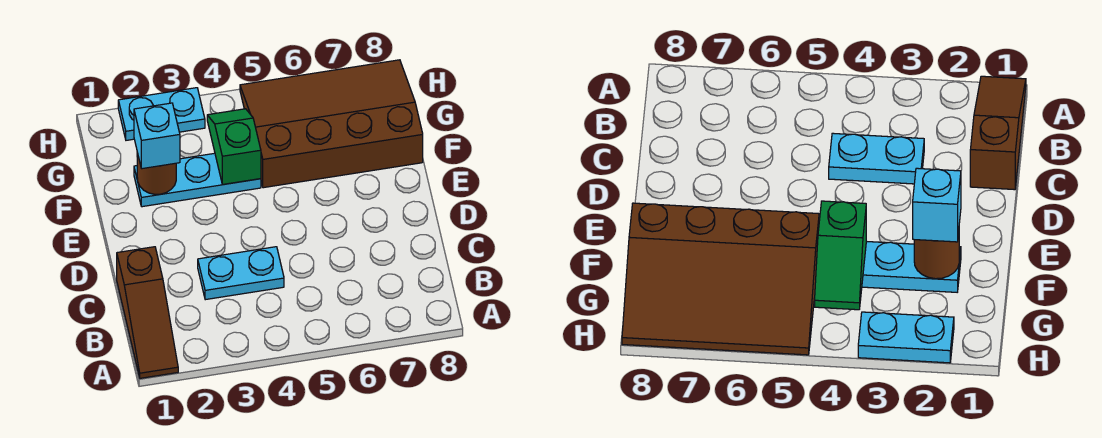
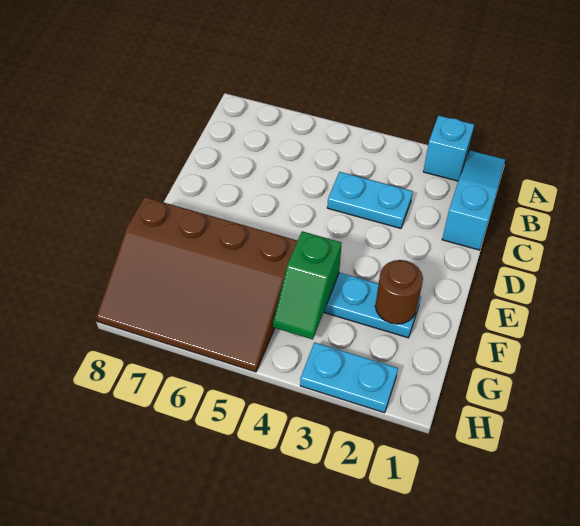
brown 1x3 slope [117,247,178,378] -> cyan 1x3 slope [442,151,505,250]
cyan 1x1 brick [134,103,180,169] -> cyan 1x1 brick moved to [423,115,474,181]

